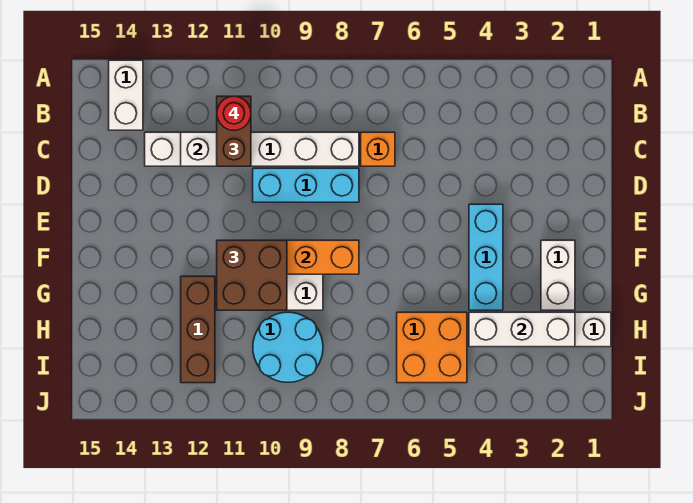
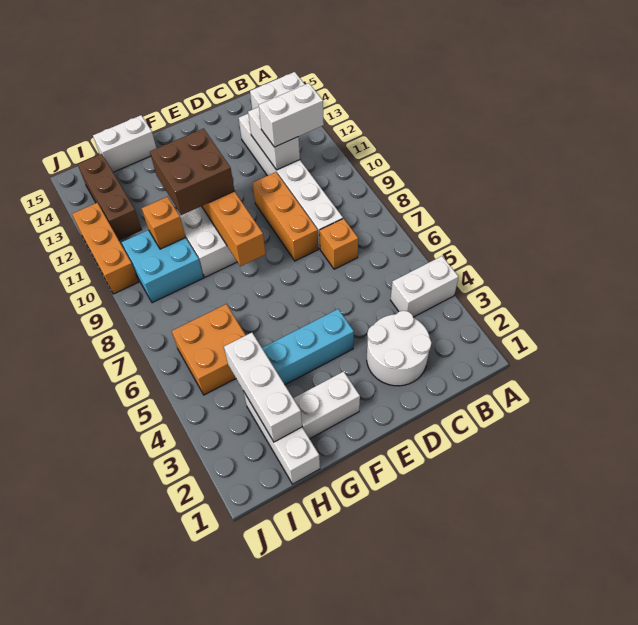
none -> white 1x2 brick [391,256,458,317]
brown 1x2 brick [217,96,251,166] -> white 1x2 brick [259,83,324,147]
red 1x1 round brick [217,96,251,130] -> none
none -> white 2x2 round brick [367,311,432,386]
cyan 1x3 brick [253,168,359,202] -> orange 1x3 brick [252,172,318,261]
brown 1x3 brick [181,276,215,383] -> brown 1x3 brick turned to [78,154,142,240]
none -> white 1x2 brick [93,115,157,172]
cyan 2x2 round brick [253,312,323,382] -> cyan 2x2 brick [122,230,203,303]
none -> orange 1x1 brick [142,196,186,249]
none -> orange 1x3 brick [72,203,138,294]

